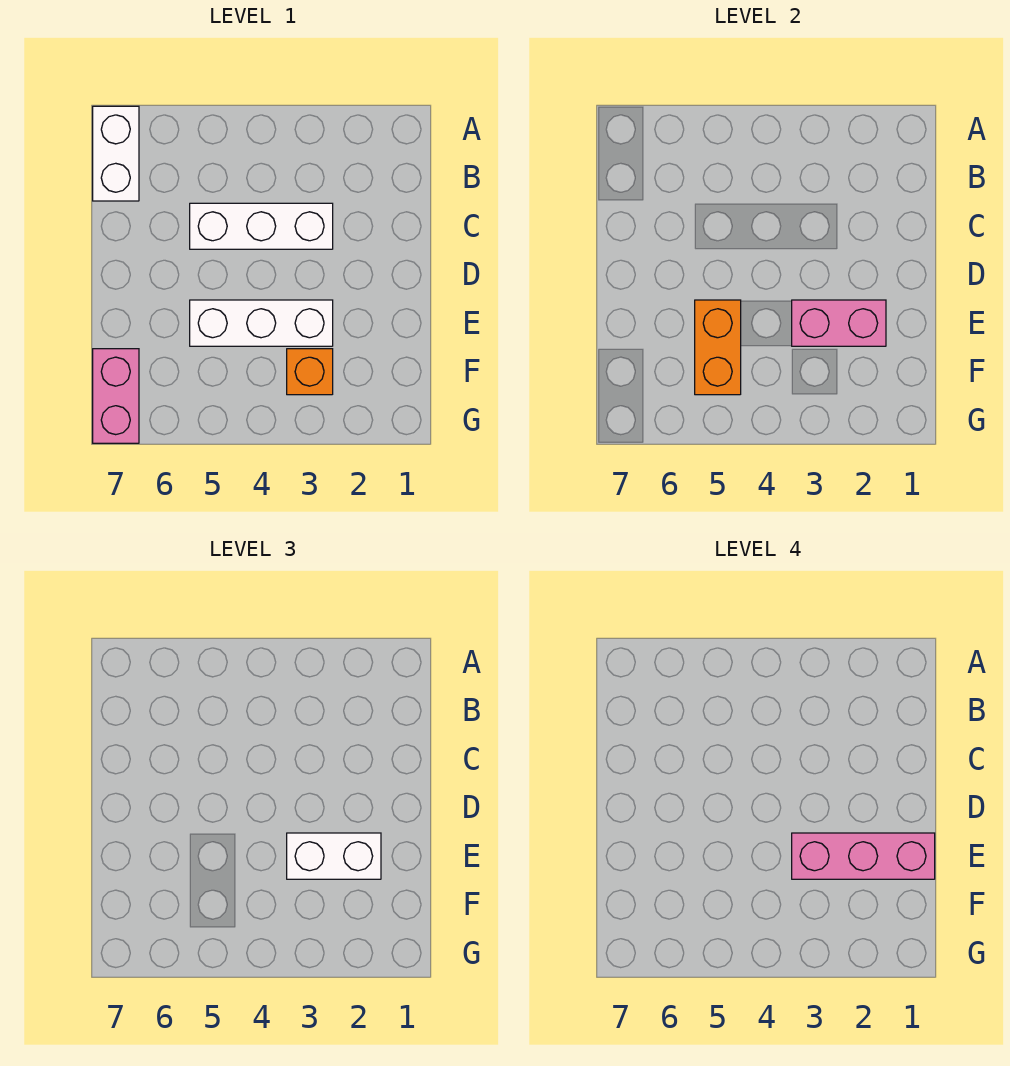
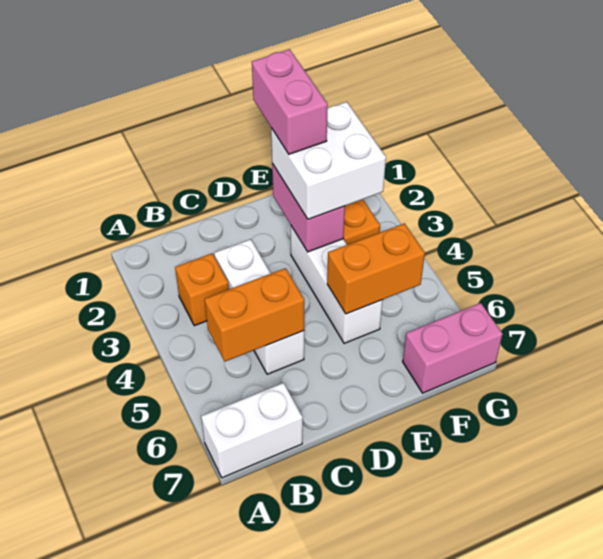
none -> orange 1x1 brick [175,254,229,326]
none -> orange 1x2 brick [205,268,304,361]
pink 1x3 brick [792,833,935,879] -> pink 1x2 brick [252,49,328,154]
white 1x2 brick [287,833,381,879] -> white 2x2 brick [271,102,386,219]

